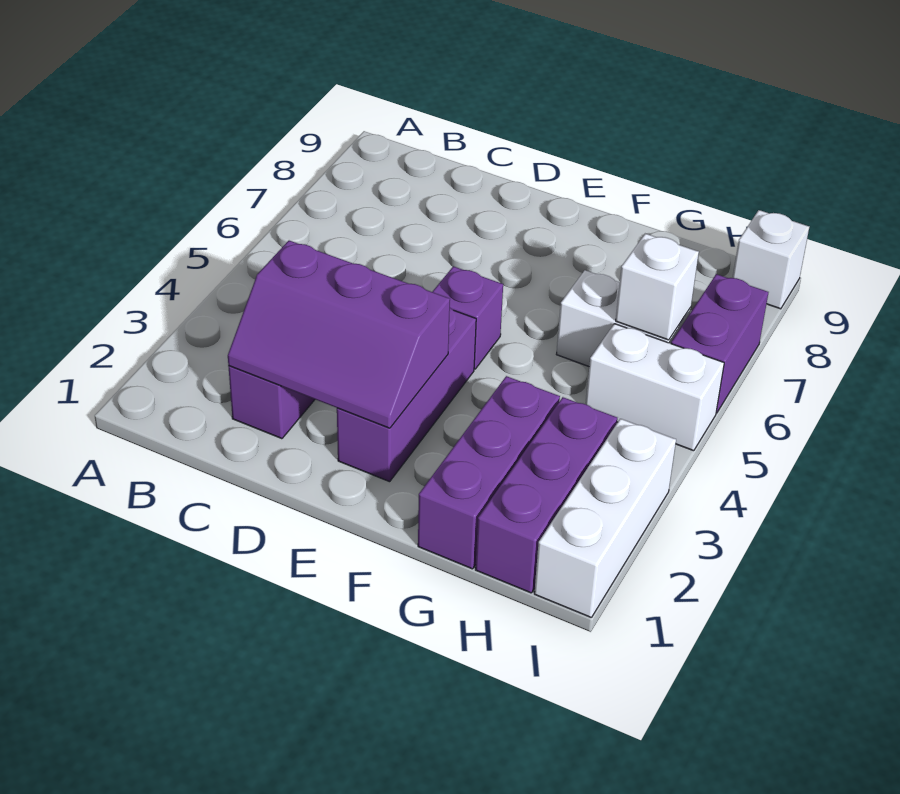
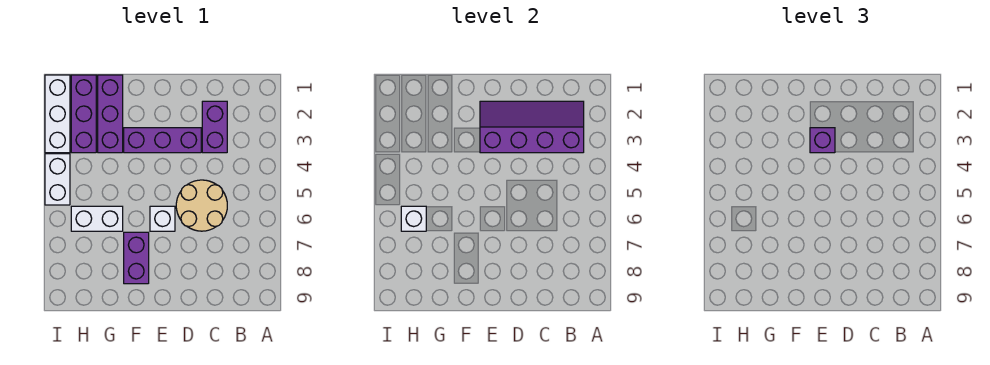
purple 2x3 slope [228,241,450,428] -> purple 2x4 slope [480,101,584,153]
none -> tan 2x2 round brick [176,180,227,231]
purple 1x3 brick [337,308,476,482] -> purple 1x3 brick turned to [124,128,201,153]
purple 1x1 brick [433,266,503,369] -> purple 1x1 brick moved to [810,128,835,153]
white 1x2 brick [586,324,724,451] -> white 1x2 brick turned to [45,154,70,205]
purple 1x2 brick [671,274,768,413] -> purple 1x2 brick moved to [124,232,149,284]
white 1x1 brick [733,210,809,309] -> white 1x1 brick moved to [150,206,175,231]

